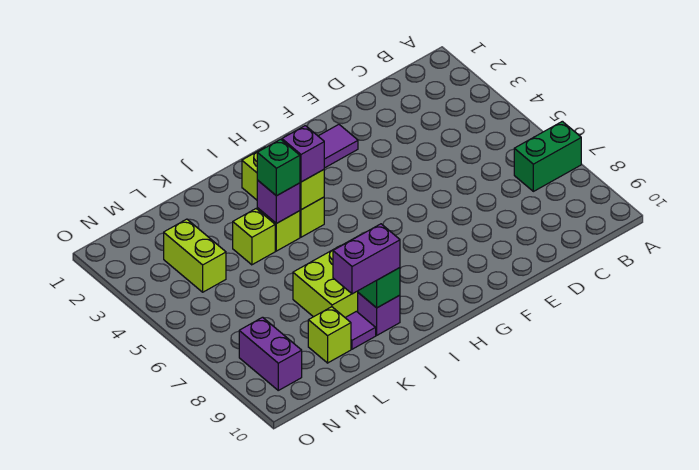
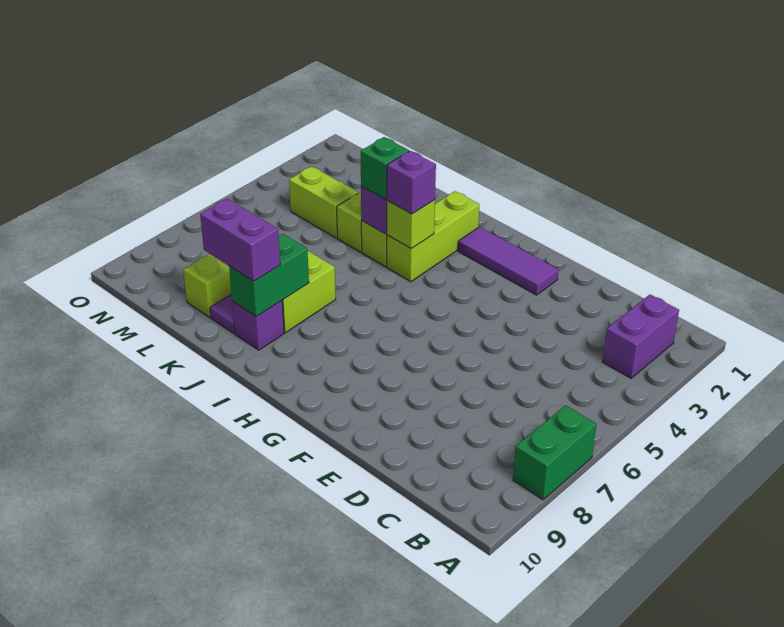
green 1x2 brick [514,121,581,191] -> green 1x2 brick turned to [513,405,596,500]
lime 1x2 brick [164,219,226,292] -> lime 1x2 brick turned to [289,166,358,238]
purple 1x2 brick [239,317,302,390] -> purple 1x2 brick moved to [602,295,679,378]

